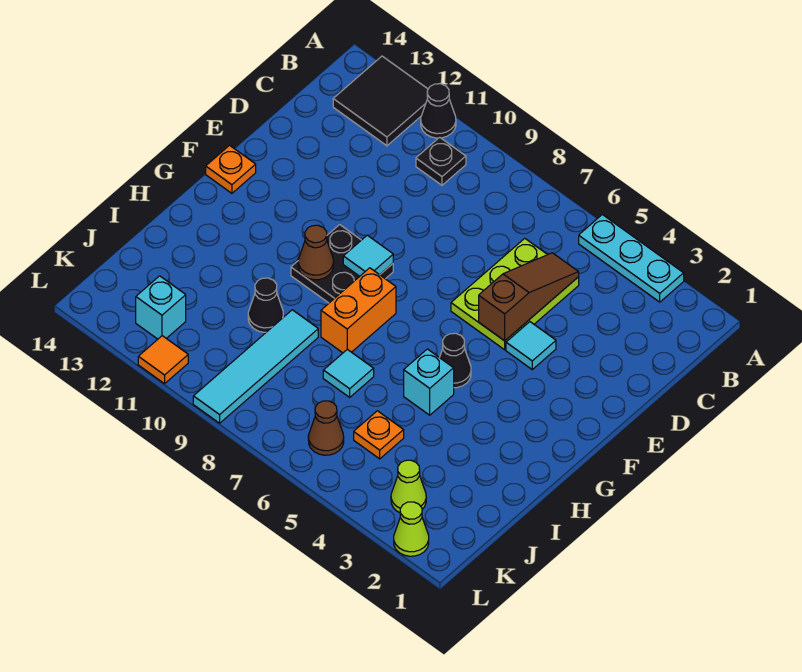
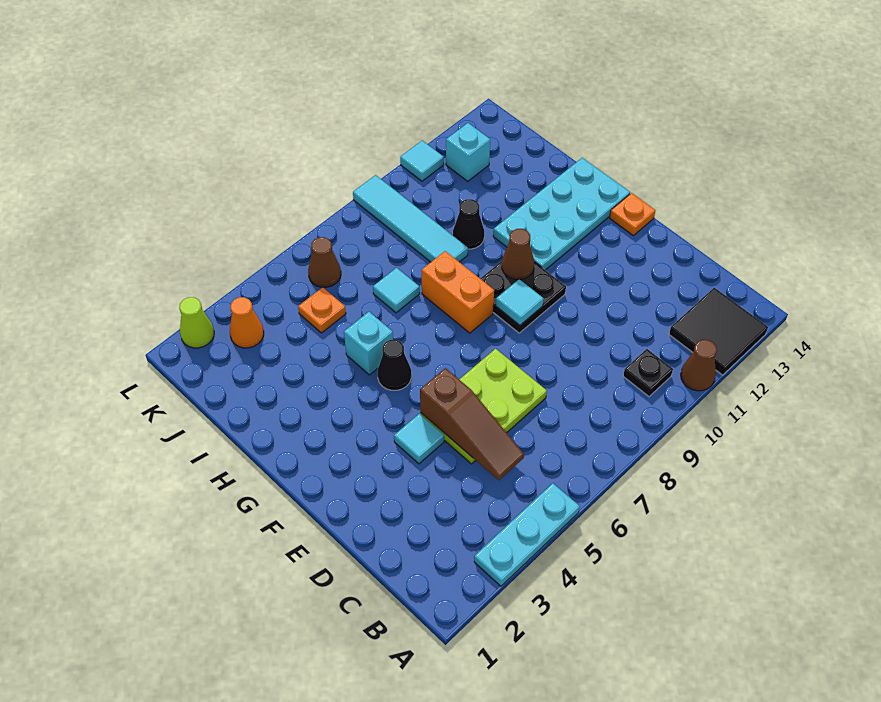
black 1x1 cone [421,84,456,138] -> brown 1x1 cone [681,340,717,391]
lime 2x3 plate [451,238,579,350] -> lime 2x3 plate turned to [421,349,547,464]
none -> cyan 2x4 plate [493,158,630,270]
lime 1x1 cone [391,460,426,513] -> orange 1x1 cone [230,297,264,348]
orange 1x1 tile [138,336,188,384] -> cyan 1x1 tile [400,141,444,181]

